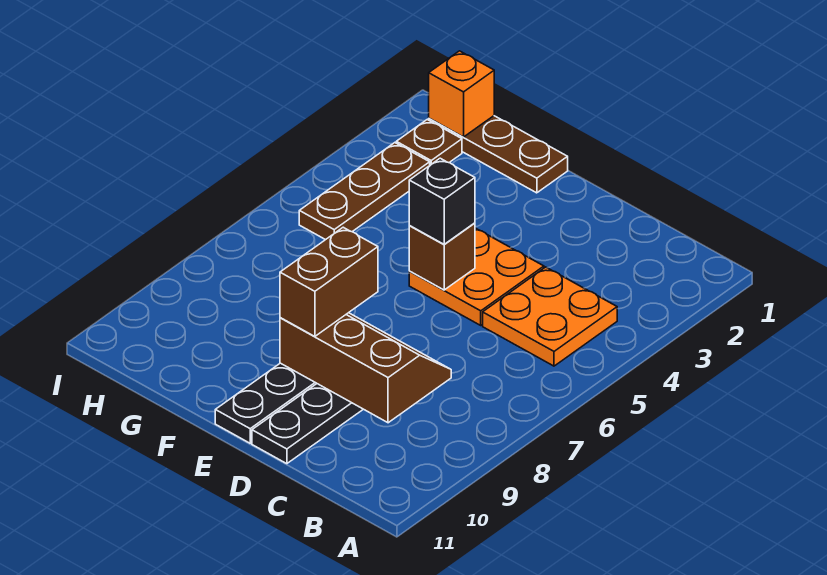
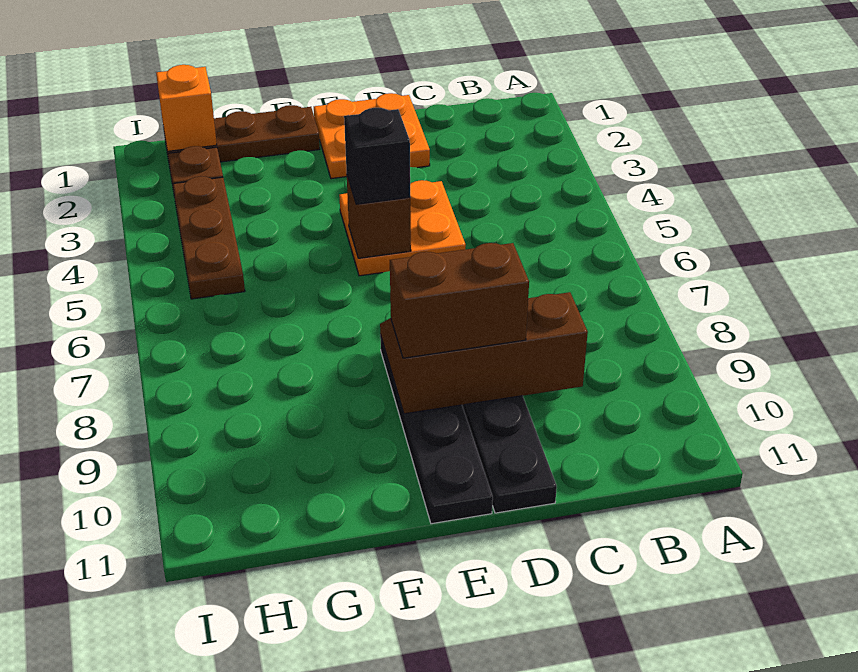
orange 2x2 plate [483,267,617,366] -> orange 2x2 plate moved to [314,93,430,179]
brown 1x2 brick [280,227,378,336] -> brown 1x2 brick turned to [390,243,529,358]

